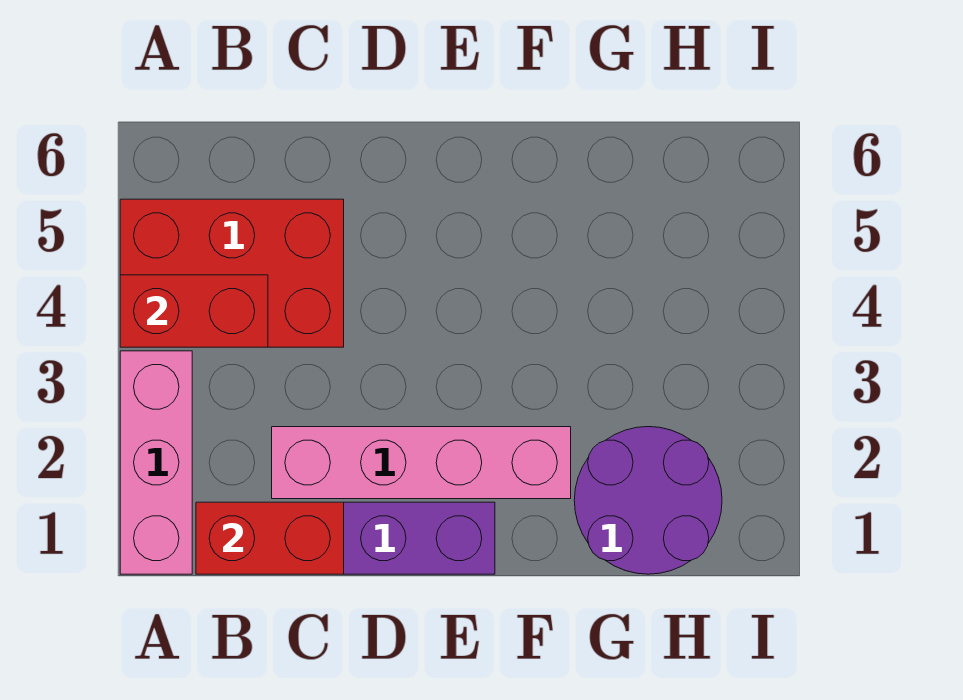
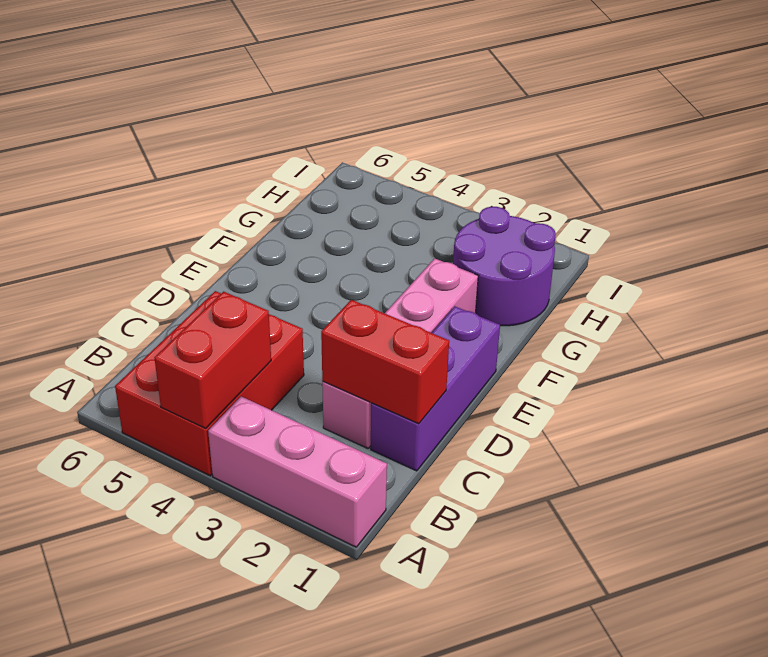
red 1x2 brick [196,502,344,574] -> red 1x2 brick turned to [321,300,449,424]

